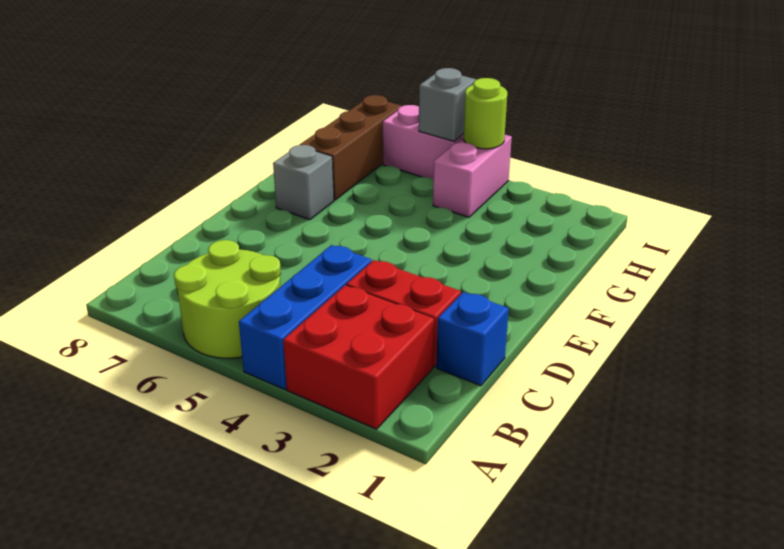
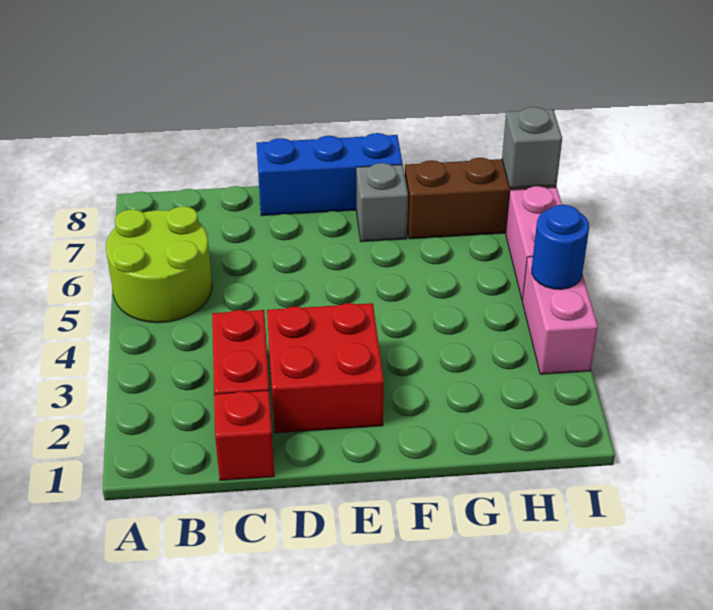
red 2x2 brick [283,285,434,429] -> red 2x2 brick moved to [267,303,384,433]
blue 1x3 brick [239,245,372,389] -> blue 1x3 brick moved to [256,133,403,216]
blue 1x1 brick [436,292,509,386] -> red 1x1 brick [214,390,274,480]
pink 1x2 brick [433,135,512,217] -> pink 1x2 brick turned to [522,257,598,374]
lime 1x1 round brick [464,78,507,149] -> blue 1x1 round brick [532,205,589,289]
grey 1x1 brick [419,68,476,141] -> grey 1x1 brick moved to [502,107,562,188]

